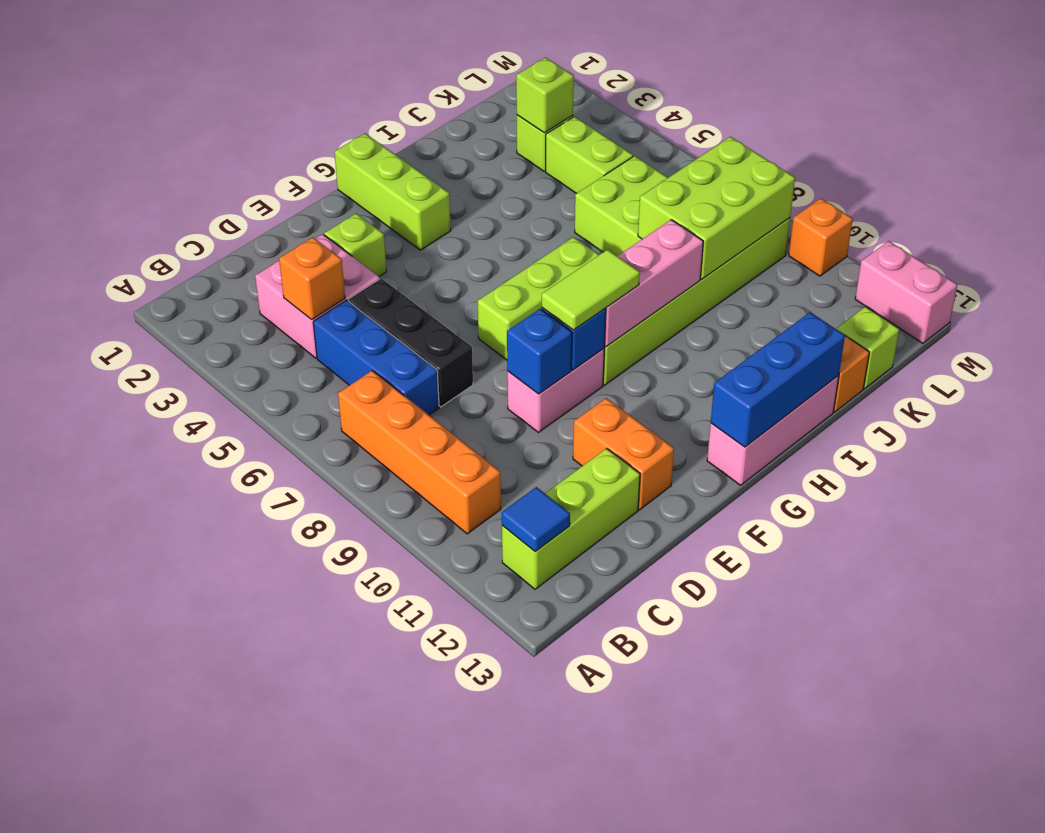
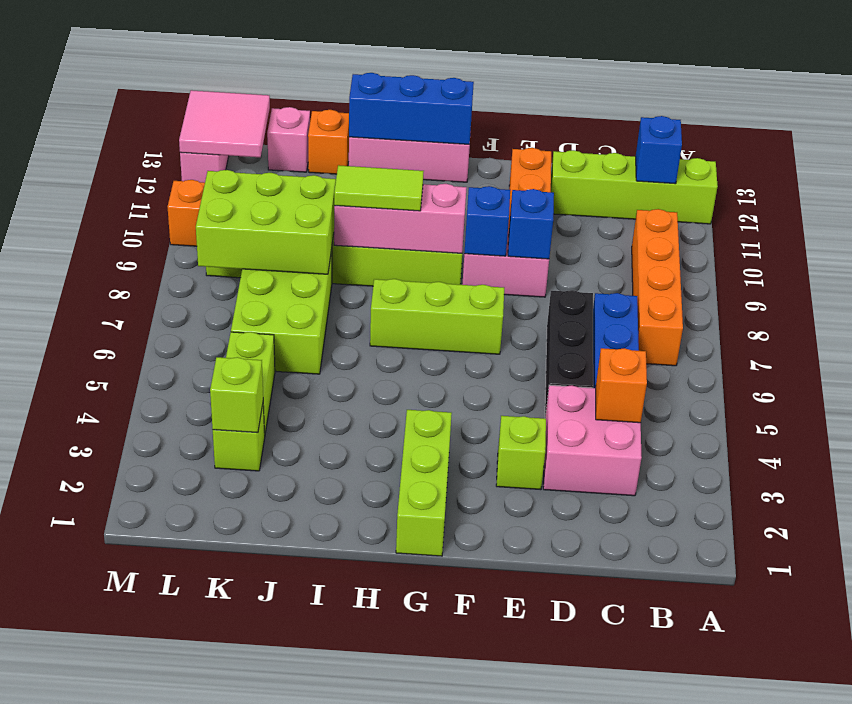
lime 1x3 brick [502,448,640,589] -> lime 1x4 brick [551,150,718,224]
blue 1x1 tile [502,487,570,552] -> blue 1x1 brick [636,116,682,184]
lime 1x2 tile [542,250,640,330] -> lime 1x2 tile moved to [334,165,424,211]
lime 1x1 brick [837,307,899,389] -> pink 1x1 brick [267,107,310,172]
none -> pink 2x2 tile [179,90,270,157]

